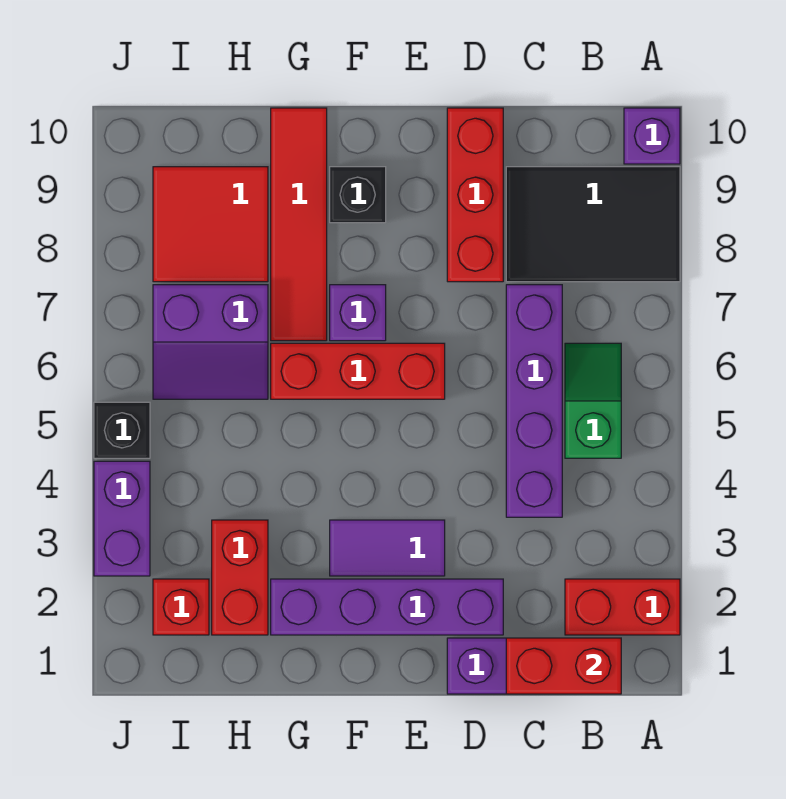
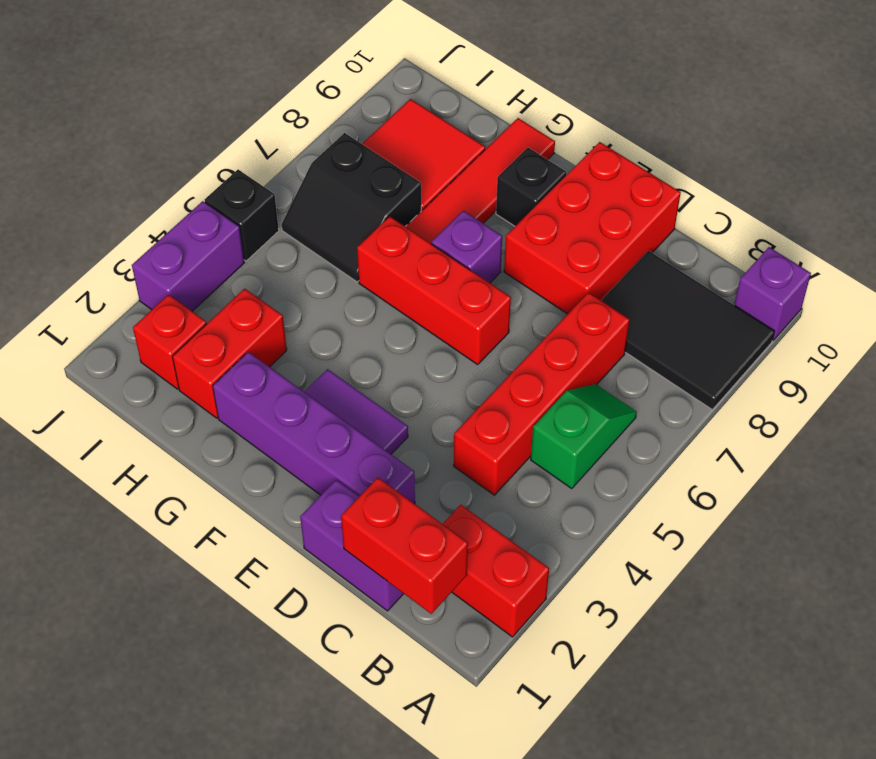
purple 1x4 brick [506,285,562,517] -> red 1x4 brick [454,293,629,495]
red 1x3 brick [447,108,503,282] -> red 2x3 brick [504,142,681,314]
purple 2x2 slope [153,285,268,399] -> black 2x2 slope [281,133,421,282]

